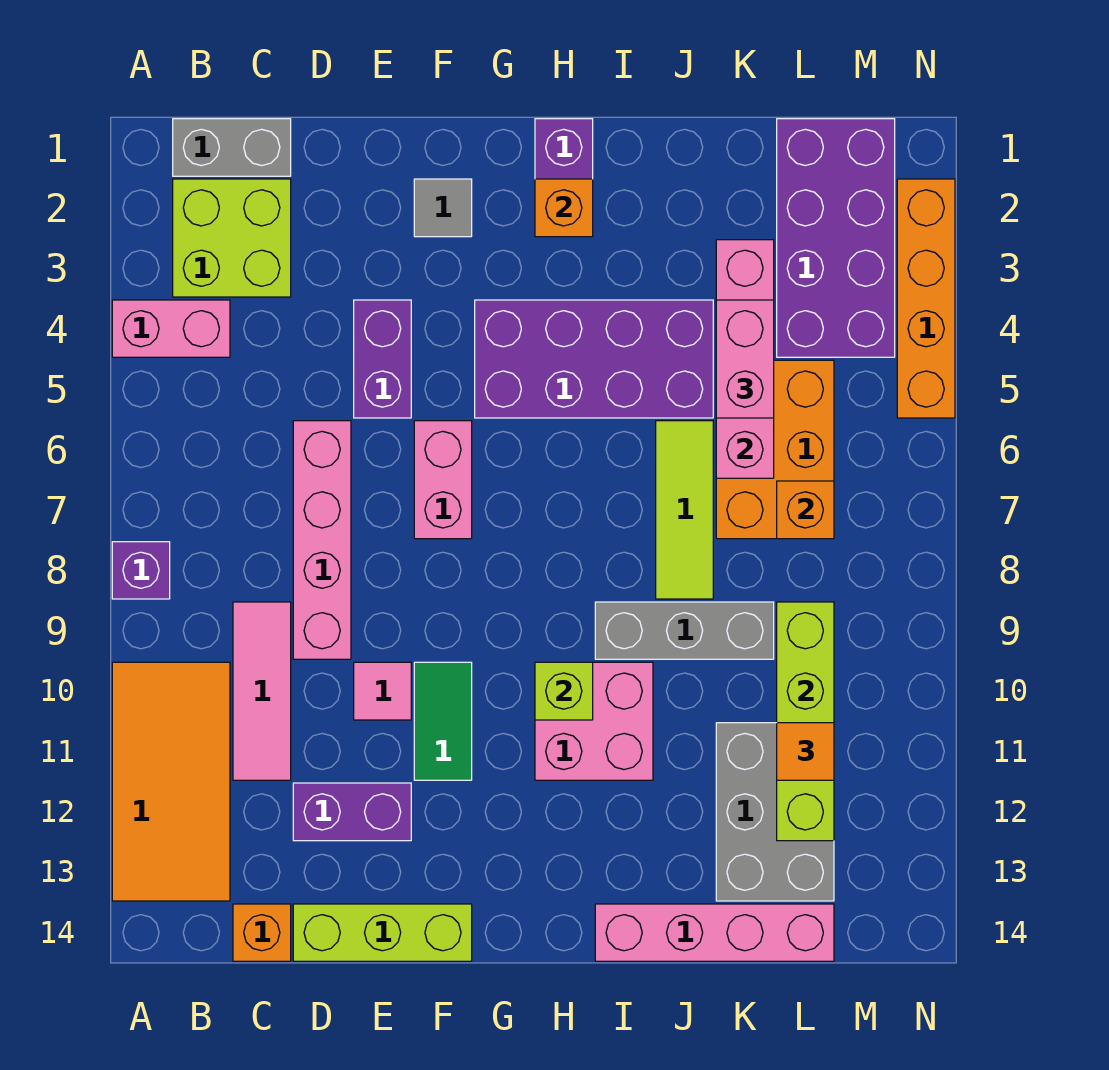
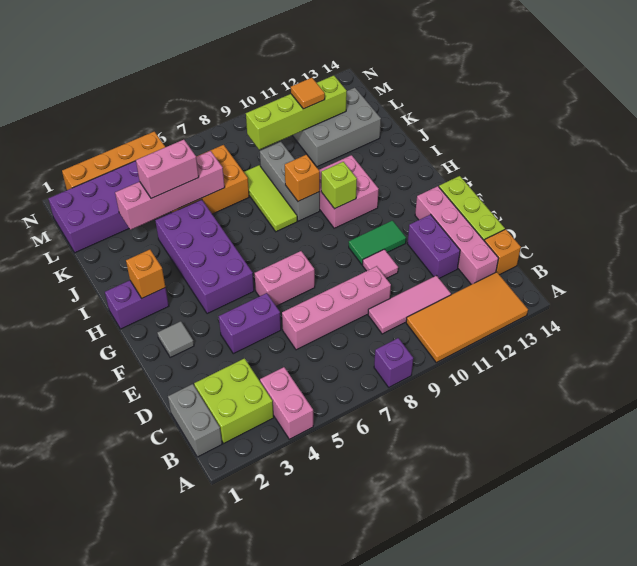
pink 1x4 brick [595,904,834,961] -> pink 1x4 brick moved to [415,186,499,285]
lime 1x3 tile [656,421,713,599] -> lime 1x3 tile turned to [244,165,297,232]
orange 1x1 brick [777,481,834,539] -> orange 1x1 brick moved to [285,154,320,201]

